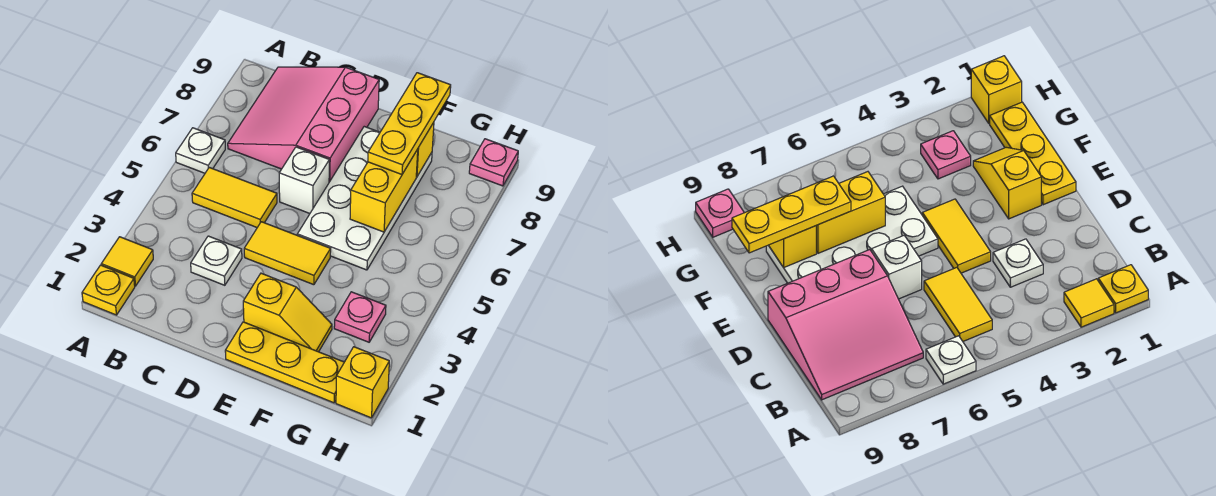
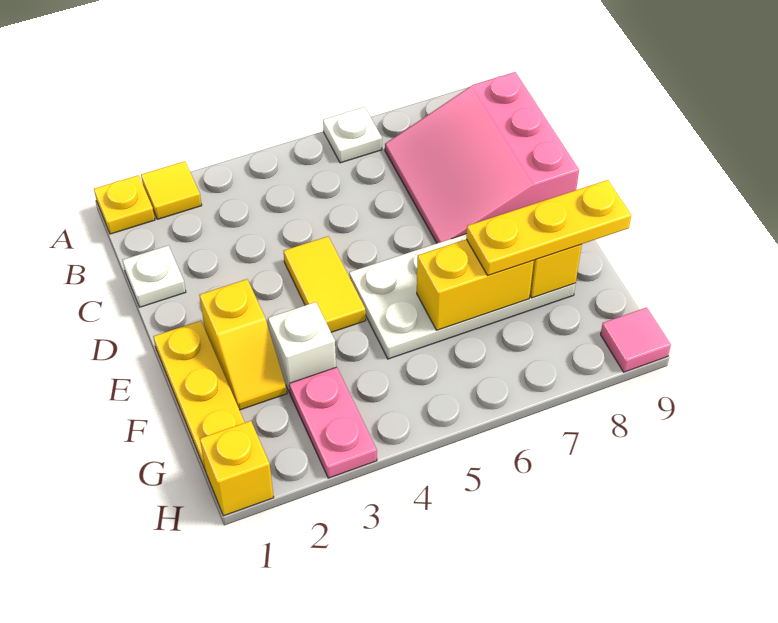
yellow 1x2 tile [192,167,277,227] -> none
pink 3x3 slope [228,67,379,182] -> pink 3x3 slope turned to [385,72,579,243]
white 1x1 plate [191,236,242,285] -> white 1x1 plate moved to [123,245,186,307]
white 1x1 brick [279,147,329,213] -> white 1x1 brick moved to [268,302,336,393]
pink 1x1 plate [334,292,386,342] -> pink 1x2 plate [289,367,377,478]
pink 1x1 plate [469,139,518,186] -> pink 1x1 tile [601,308,671,372]

